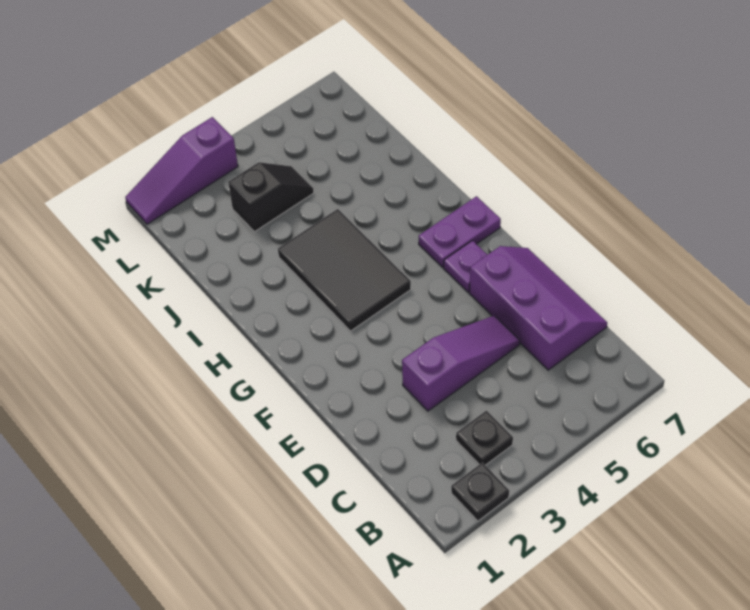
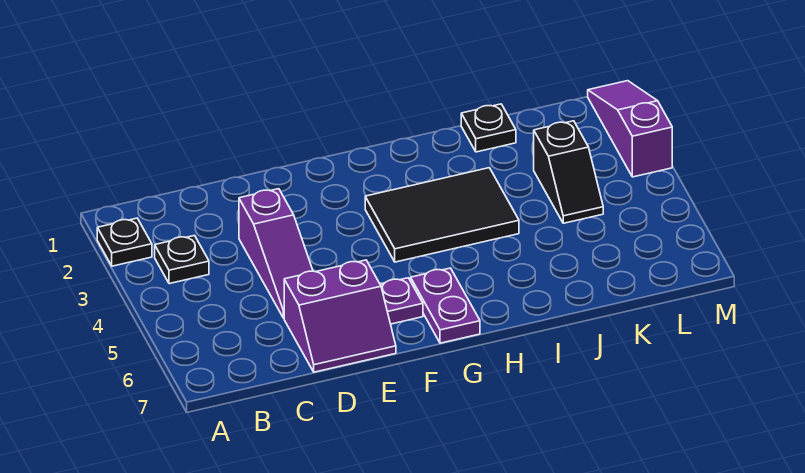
purple 2x3 slope [469,246,607,370] -> purple 2x2 slope [284,260,396,372]
none -> black 1x1 plate [461,104,516,152]

